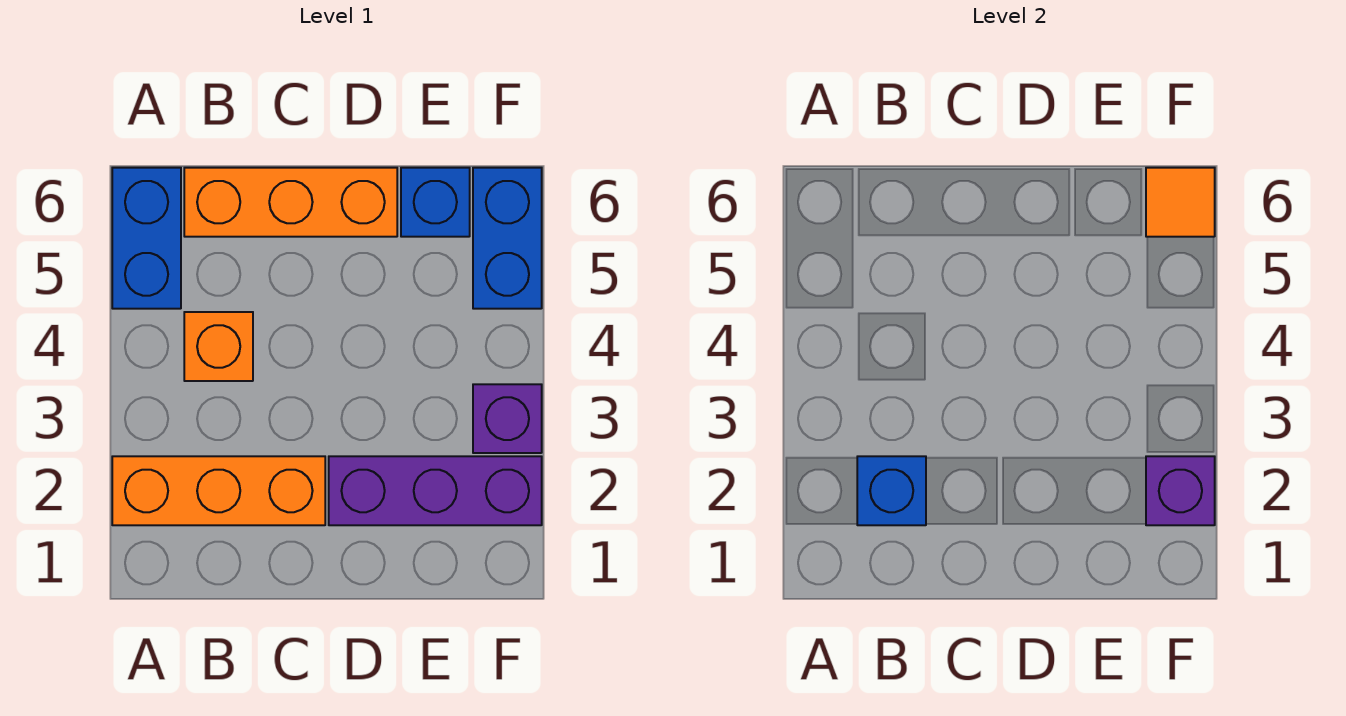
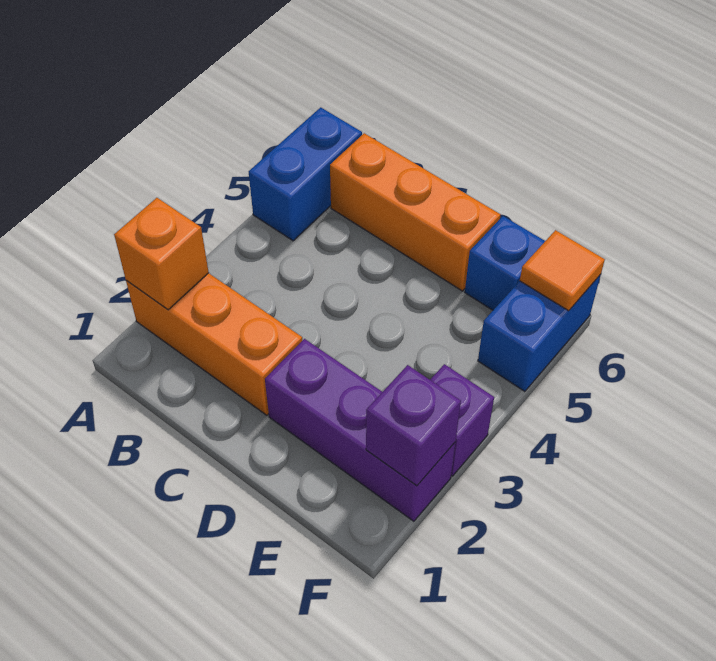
blue 1x1 brick [857,456,926,525] -> none
orange 1x1 brick [184,312,253,381] -> orange 1x1 brick moved to [114,198,209,310]

